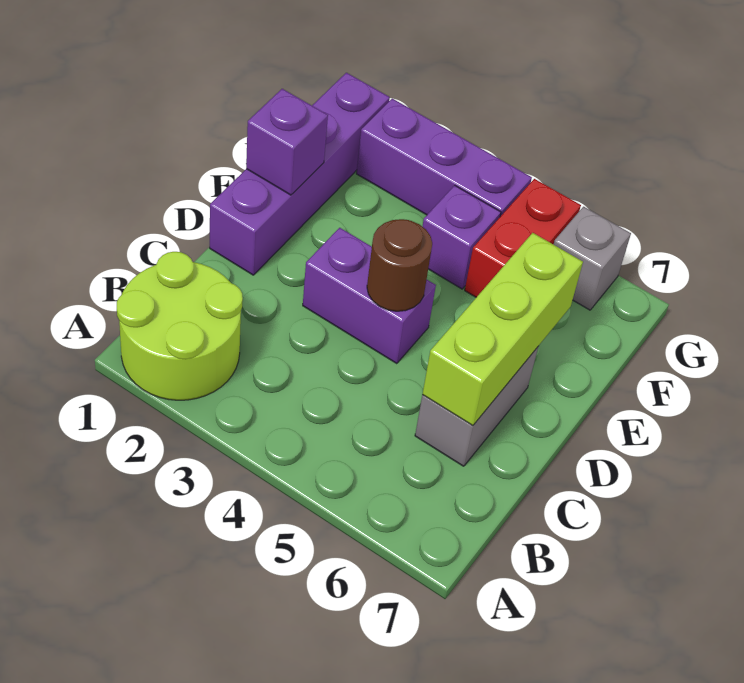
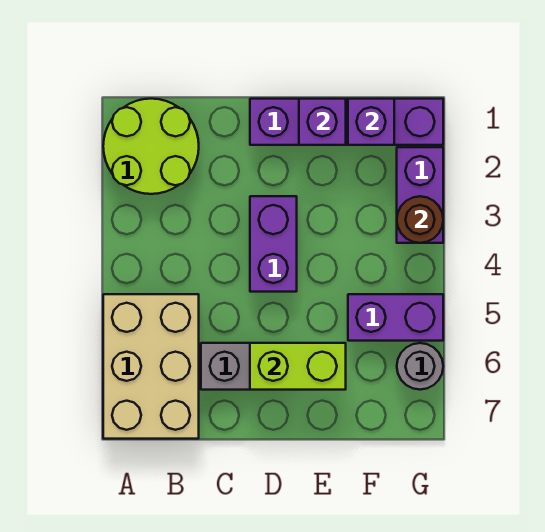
none -> tan 2x3 brick [103,294,199,439]
lime 1x3 brick [422,233,583,426] -> lime 1x2 brick [250,343,346,390]
brown 1x1 round brick [367,219,432,311] -> brown 1x1 round brick moved to [397,196,443,243]
purple 1x1 brick [422,185,501,289] -> purple 1x1 brick moved to [348,99,394,145]
red 1x2 brick [465,179,581,297] -> purple 1x2 brick [348,294,443,341]
purple 1x3 brick [356,99,532,217] -> purple 1x2 brick [397,147,443,243]
grey 1x1 brick [554,207,631,310] -> grey 1x1 round brick [397,343,443,390]

